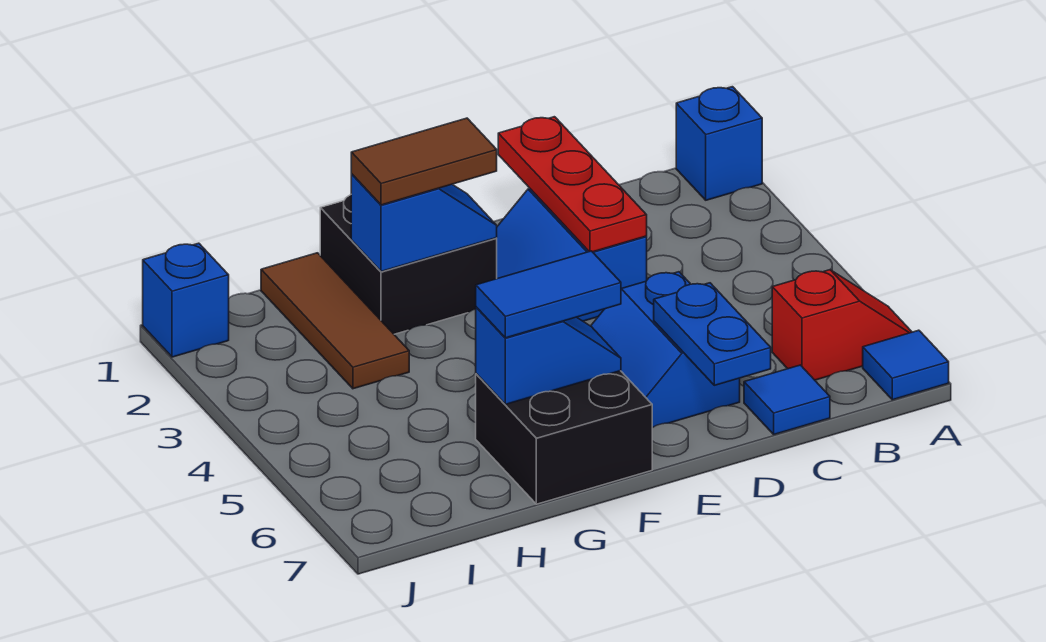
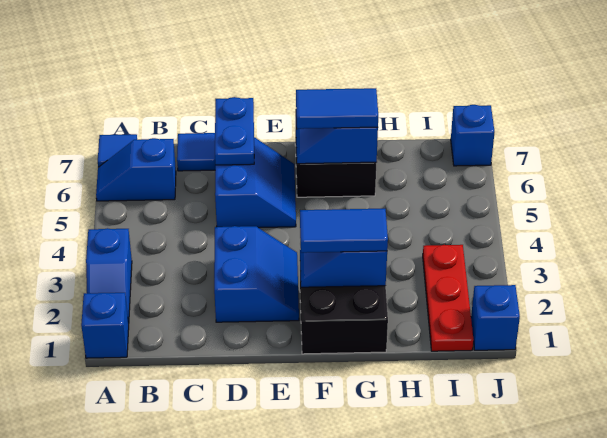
none -> blue 1x2 slope [86,228,132,323]
red 1x2 slope [772,270,912,380] -> blue 1x2 slope [96,138,176,201]
red 1x3 plate [498,117,647,252] -> red 1x3 plate moved to [423,245,474,351]
brown 1x2 tile [351,118,497,205] -> blue 1x2 tile [300,209,388,253]
brown 1x3 tile [261,253,409,389] -> none
none -> blue 1x1 brick [451,105,495,166]

